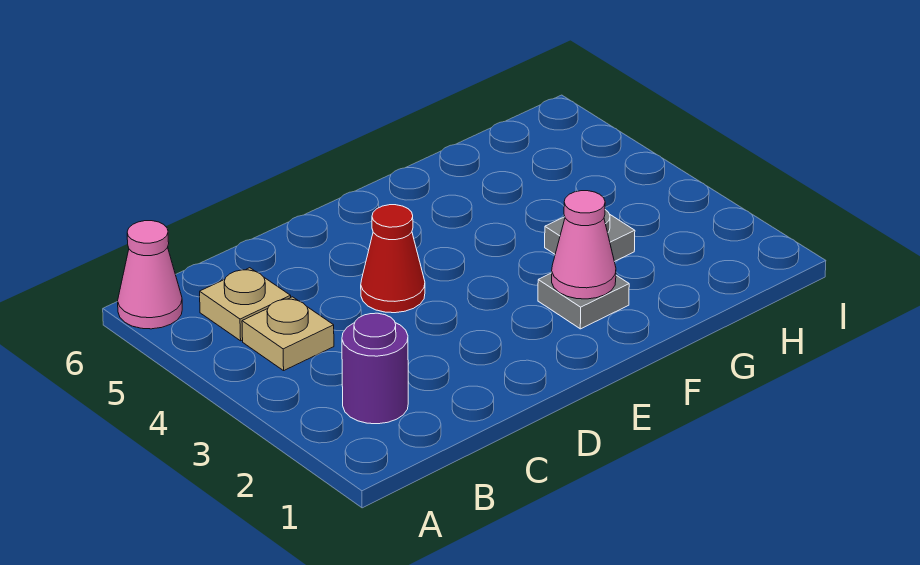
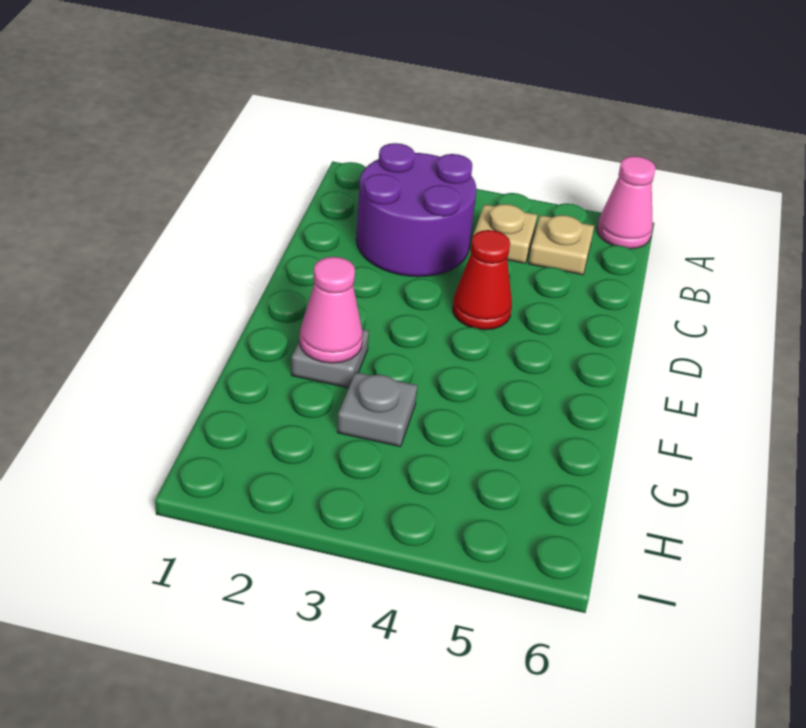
purple 1x1 round brick [342,313,408,424] -> purple 2x2 round brick [356,143,476,277]

